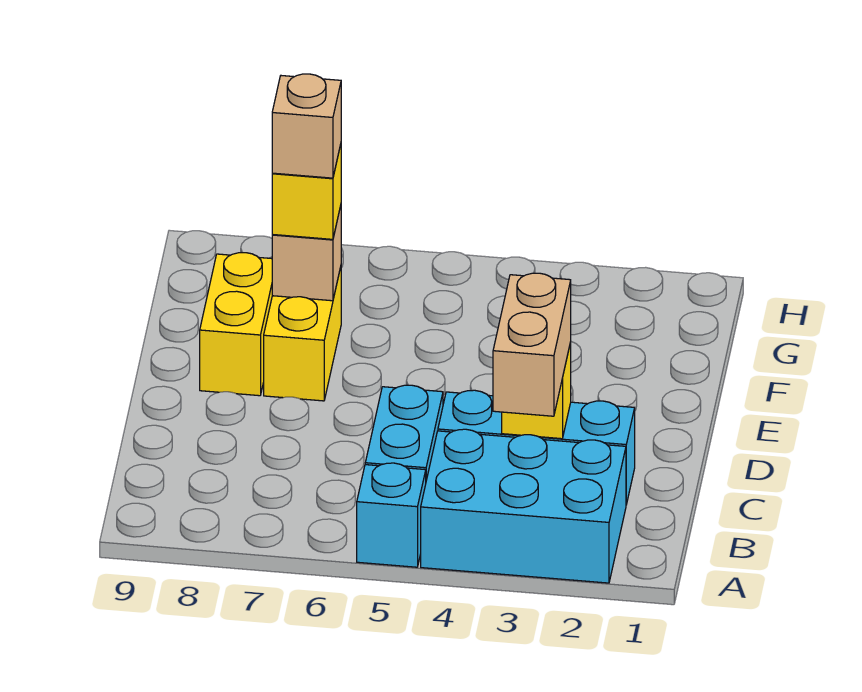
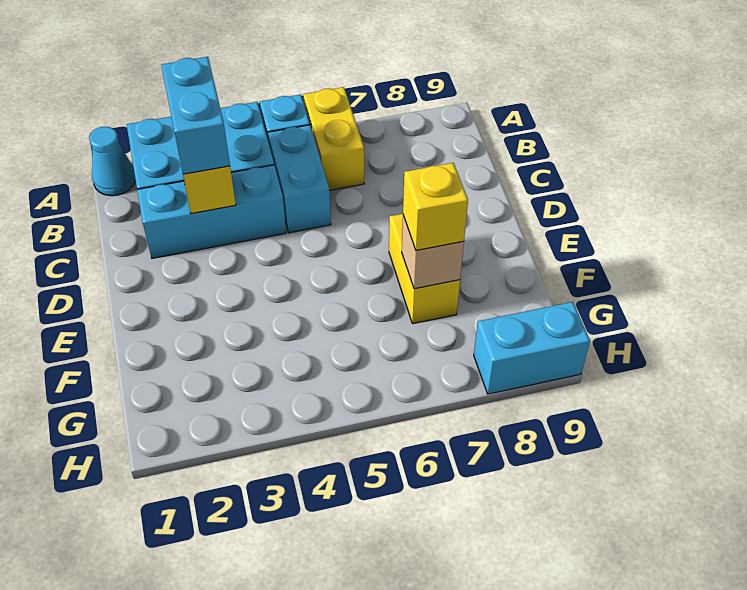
none -> cyan 1x1 cone [89,127,136,196]
tan 1x2 brick [493,273,571,416] -> cyan 1x2 brick [161,57,230,174]
yellow 1x2 brick [200,253,272,396] -> yellow 1x2 brick moved to [303,87,364,190]
tan 1x1 brick [272,74,341,178] -> none
none -> cyan 1x2 brick [474,302,590,394]

